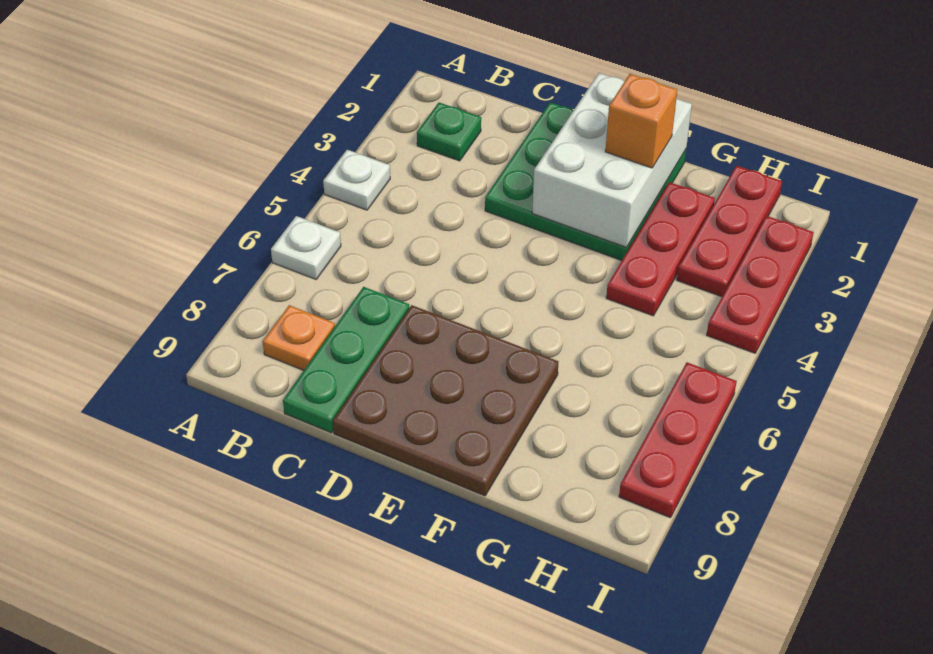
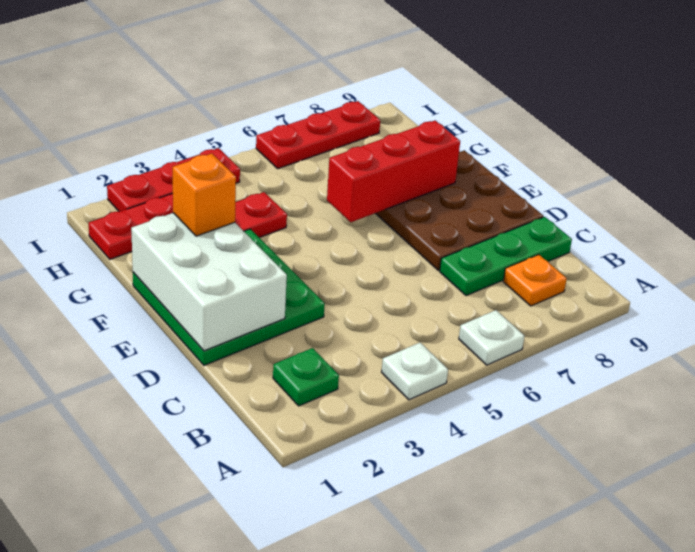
white 2x3 brick [532,73,692,247] -> white 2x3 brick turned to [131,213,287,351]
none -> red 1x3 brick [327,121,460,222]

